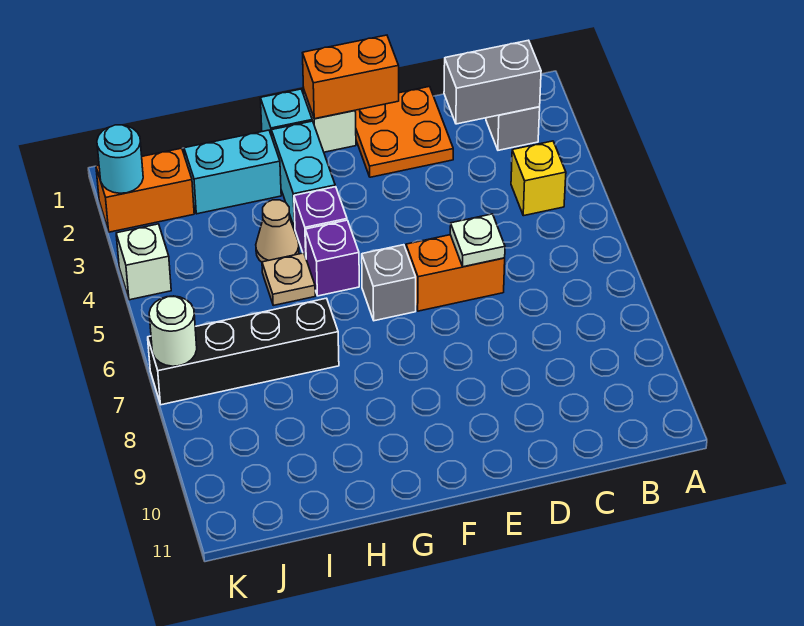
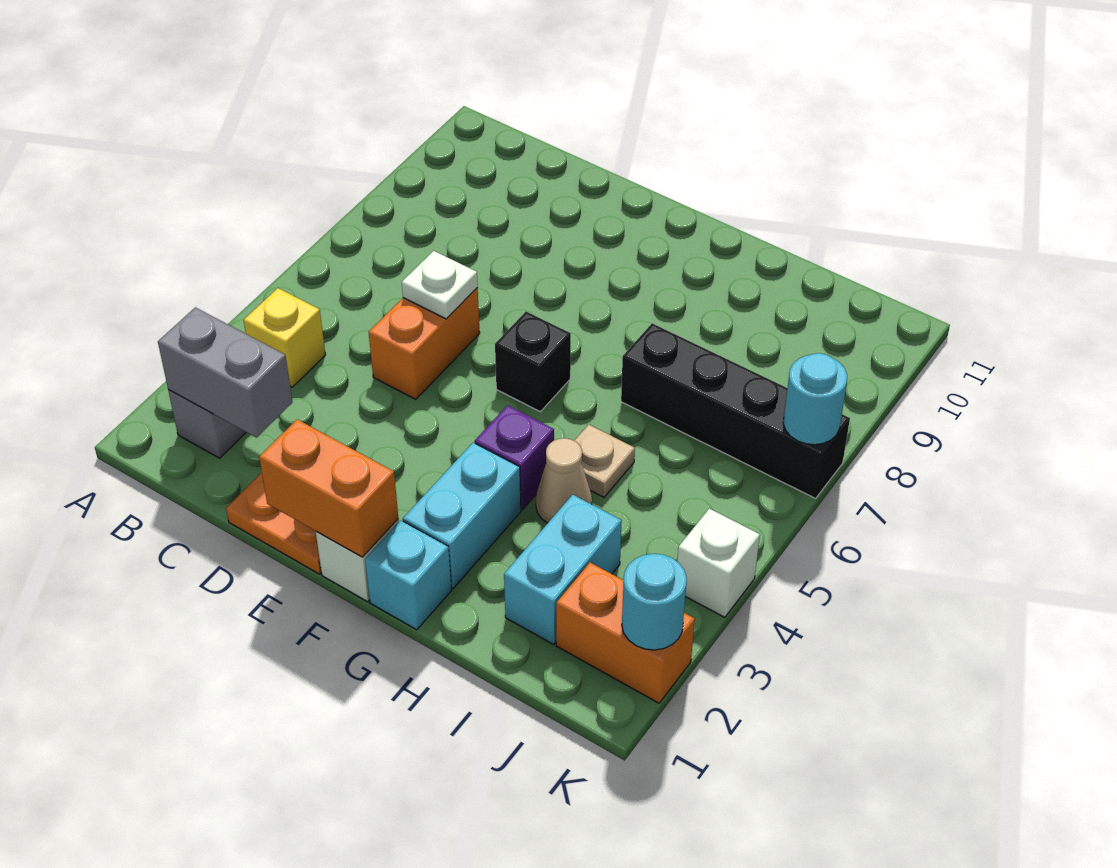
orange 1x2 brick [406,235,505,311] -> orange 1x2 brick turned to [369,288,480,399]
grey 1x1 brick [362,245,416,321] -> black 1x1 brick [495,312,571,412]
purple 1x1 brick [305,220,359,296] -> none
cyan 1x2 brick [184,130,281,214] -> cyan 1x2 brick turned to [504,495,622,645]
white 1x1 round brick [149,296,197,366] -> cyan 1x1 round brick [783,353,847,445]

